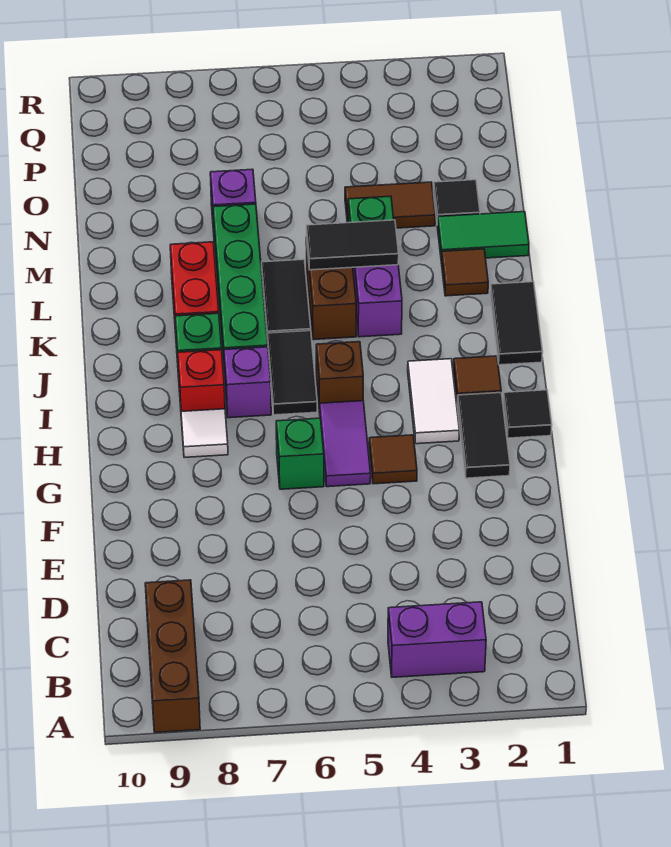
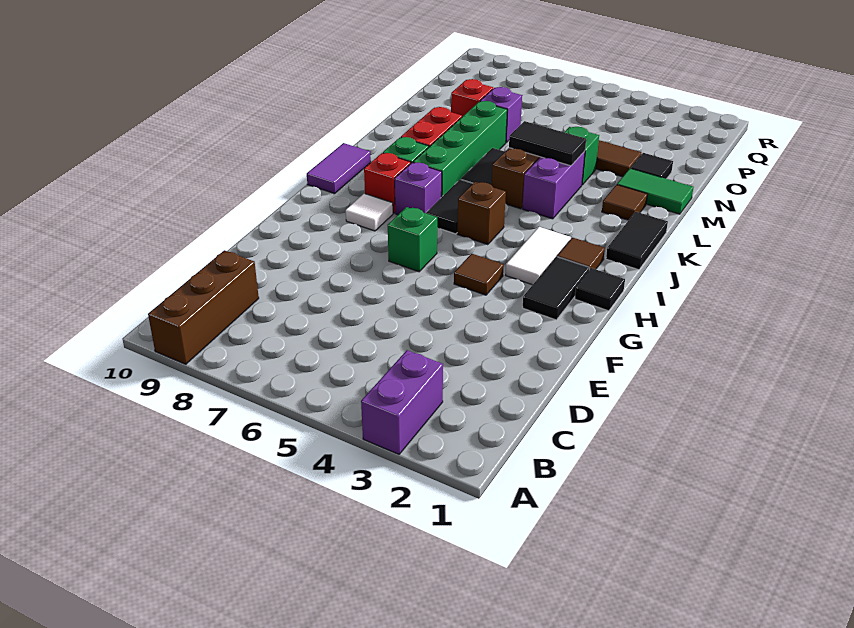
purple 1x2 brick [388,602,486,677] -> purple 1x2 brick turned to [361,350,443,454]
purple 1x2 tile [320,401,371,487] -> purple 1x2 tile moved to [307,143,371,194]
none -> red 1x1 brick [451,79,493,117]

